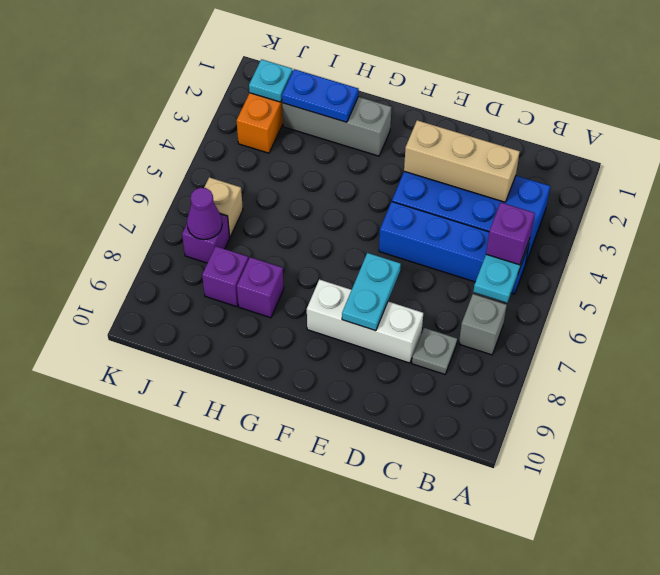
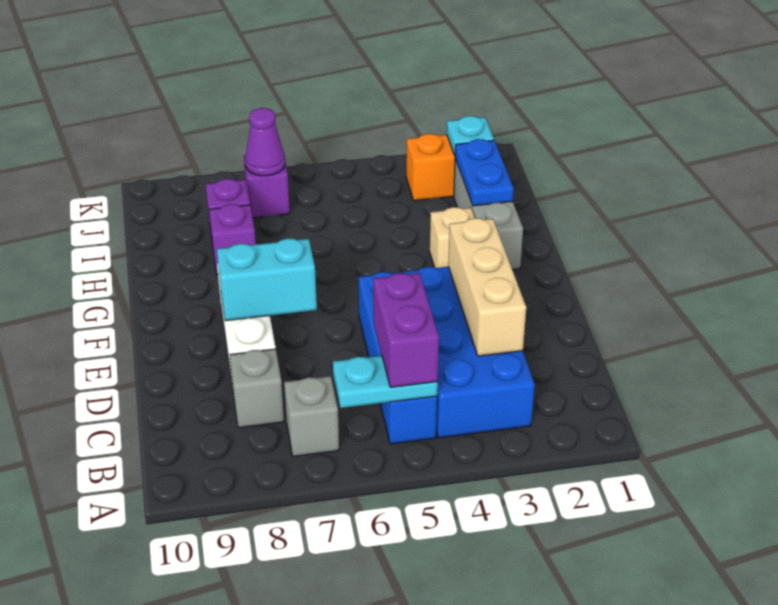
purple 1x1 brick [486,202,535,265] -> purple 1x2 brick [373,273,439,387]
grey 1x1 plate [412,328,457,374] -> grey 1x1 brick [230,349,284,428]
cyan 1x2 plate [342,253,401,331] -> cyan 1x2 brick [217,238,317,321]
tan 1x1 brick [204,177,243,237] -> tan 1x1 brick moved to [430,207,475,268]

